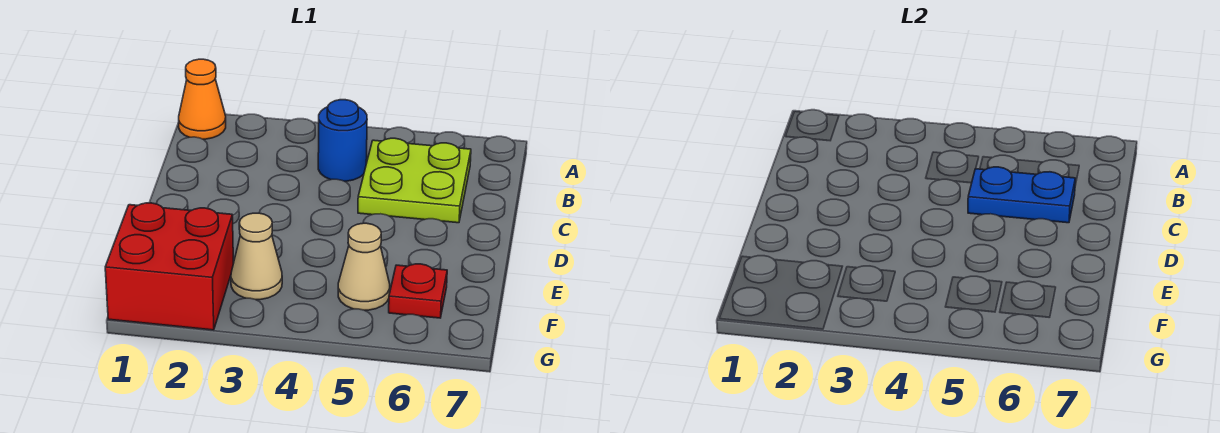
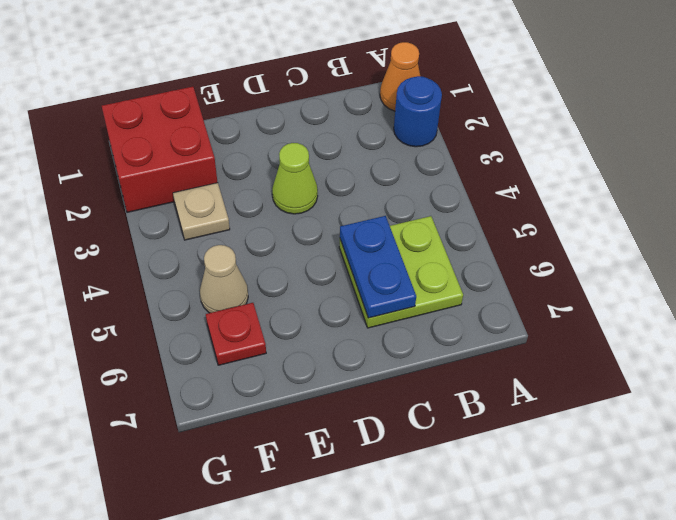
blue 1x1 round brick [318,100,367,181] -> blue 1x1 round brick moved to [394,76,442,147]
none -> lime 1x1 cone [272,143,318,214]
tan 1x1 cone [231,213,282,300] -> tan 1x1 plate [173,183,230,240]

